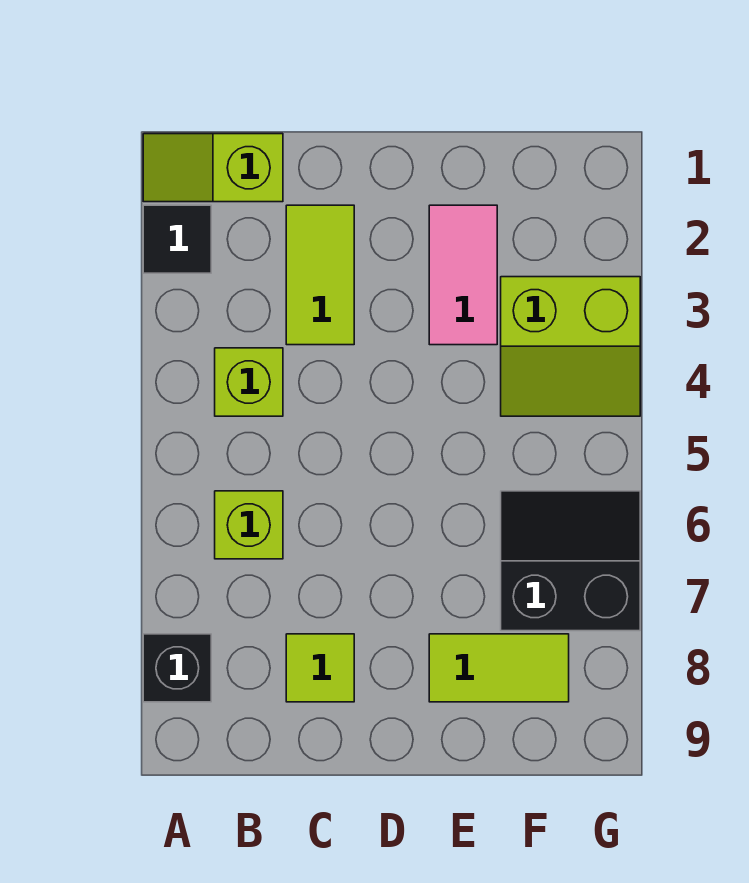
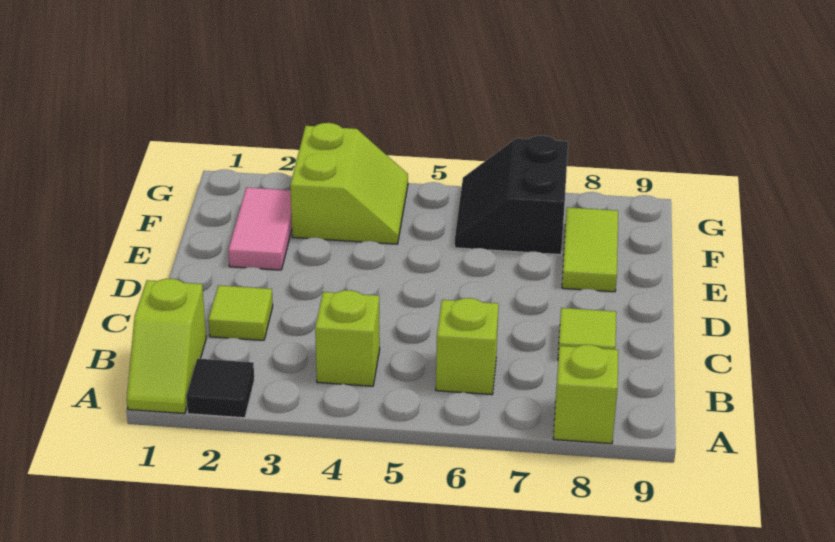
black 1x1 brick [143,634,211,702] -> lime 1x1 brick [553,345,618,444]
lime 1x2 tile [286,205,354,345] -> lime 1x1 tile [208,285,273,340]
pink 1x2 tile [429,205,497,345] -> pink 1x2 tile turned to [228,187,292,270]

